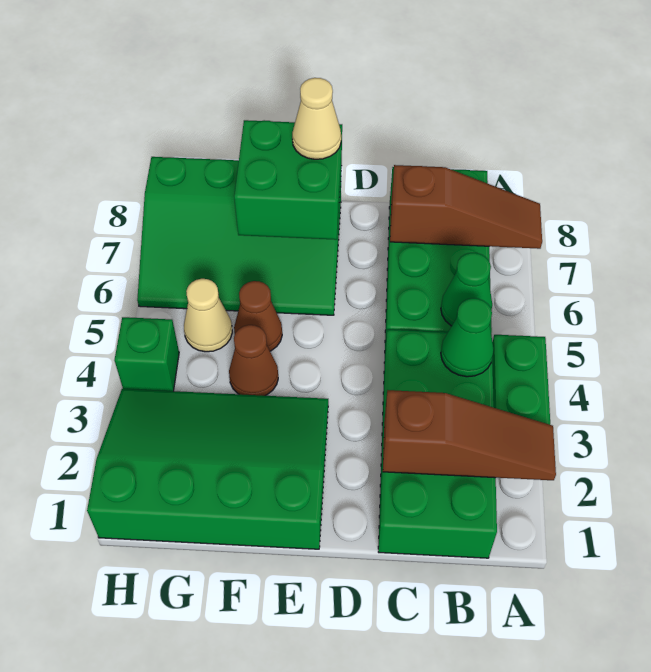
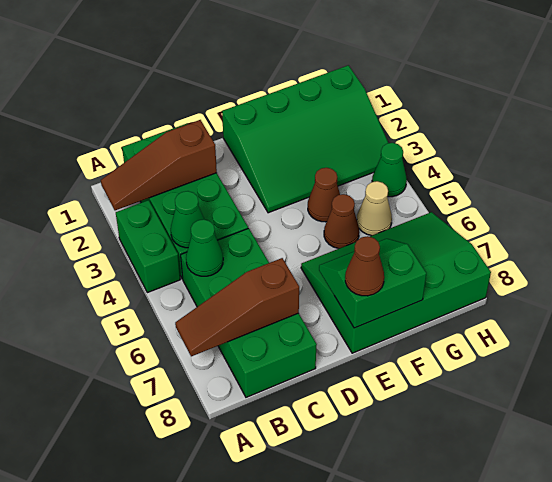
green 2x2 brick [234,120,342,240] -> green 2x2 slope [319,239,427,328]
tan 1x1 cone [292,78,341,159] -> brown 1x1 cone [345,236,384,296]
green 1x1 brick [115,317,179,391] -> green 1x1 cone [372,143,407,197]

